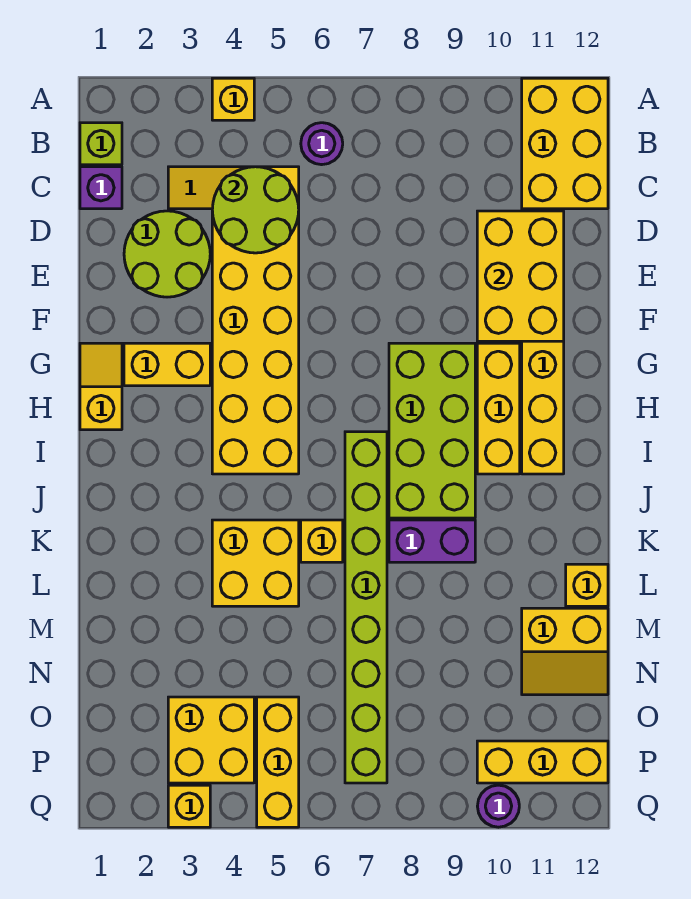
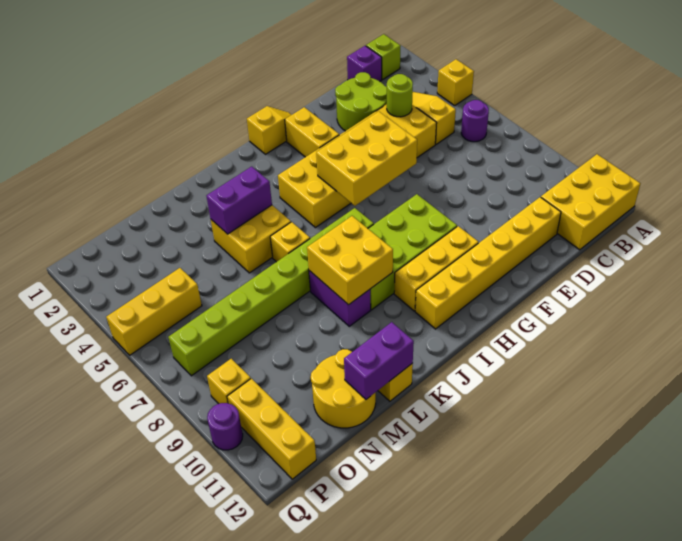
lime 2x2 round brick [212,167,299,253] -> lime 1x1 round brick [387,74,413,117]
yellow 2x3 brick [477,211,564,341] -> yellow 2x3 brick moved to [316,111,417,206]
none -> purple 1x2 brick [206,167,272,234]
none -> purple 1x2 brick [344,322,414,399]
yellow 2x2 slope [522,608,608,695] -> yellow 2x2 round brick [310,349,376,428]
yellow 2x2 brick [168,697,254,783] -> yellow 2x2 brick moved to [307,216,393,305]
yellow 1x1 brick [168,785,210,827] -> yellow 1x1 brick moved to [207,359,251,404]

